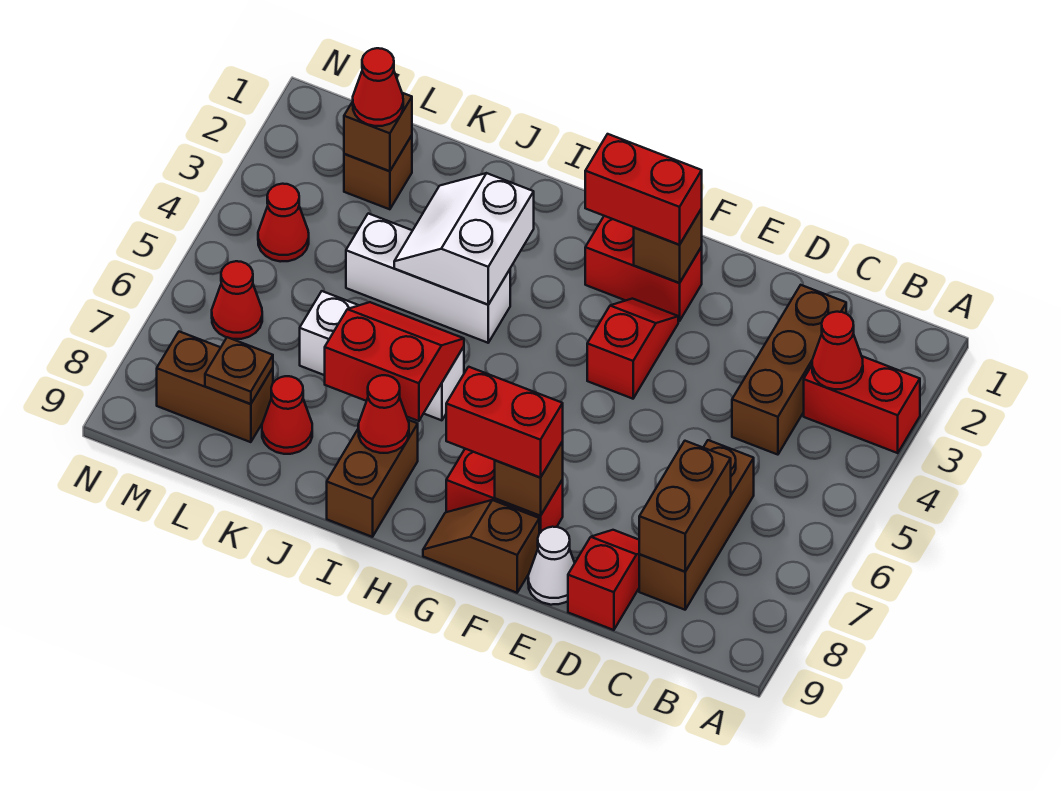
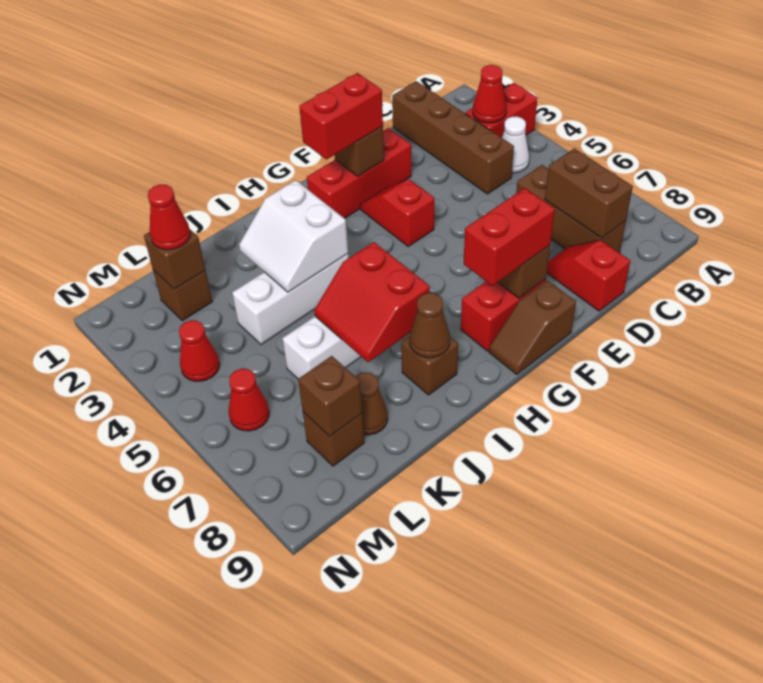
brown 1x3 brick [732,285,846,455] -> brown 1x4 brick [392,81,514,194]
white 1x1 cone [528,527,575,605] -> white 1x1 cone moved to [502,117,529,173]
red 1x2 brick [585,216,702,321] -> red 1x3 brick [307,128,411,219]
red 2x2 slope [325,302,464,421] -> red 2x2 slope turned to [314,242,430,362]
brown 1x2 brick [327,420,418,537] -> brown 1x1 brick [401,336,458,395]
red 1x1 cone [358,375,409,453] -> brown 1x1 cone [410,293,450,358]
red 1x1 cone [262,376,312,454] -> brown 1x1 cone [356,372,388,435]
brown 1x2 brick [157,332,273,442] -> brown 1x1 brick [303,412,364,466]
brown 1x1 plate [205,337,273,404] -> brown 1x1 brick [298,356,362,437]

